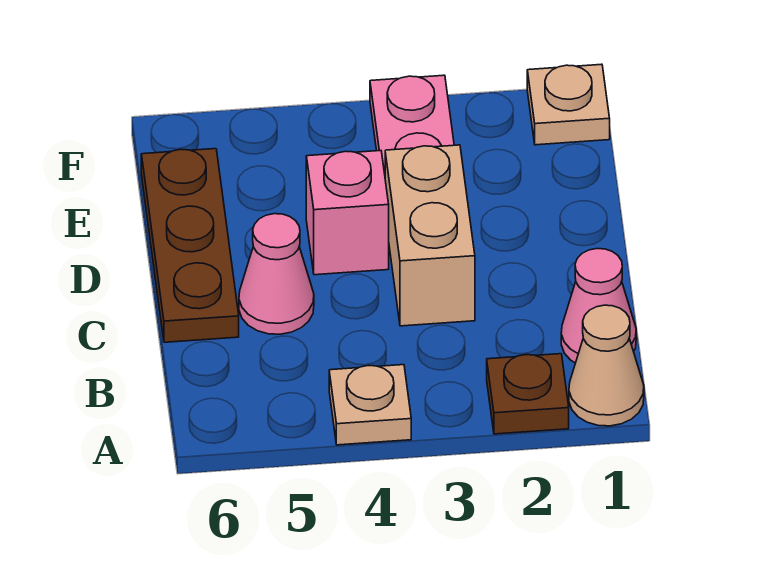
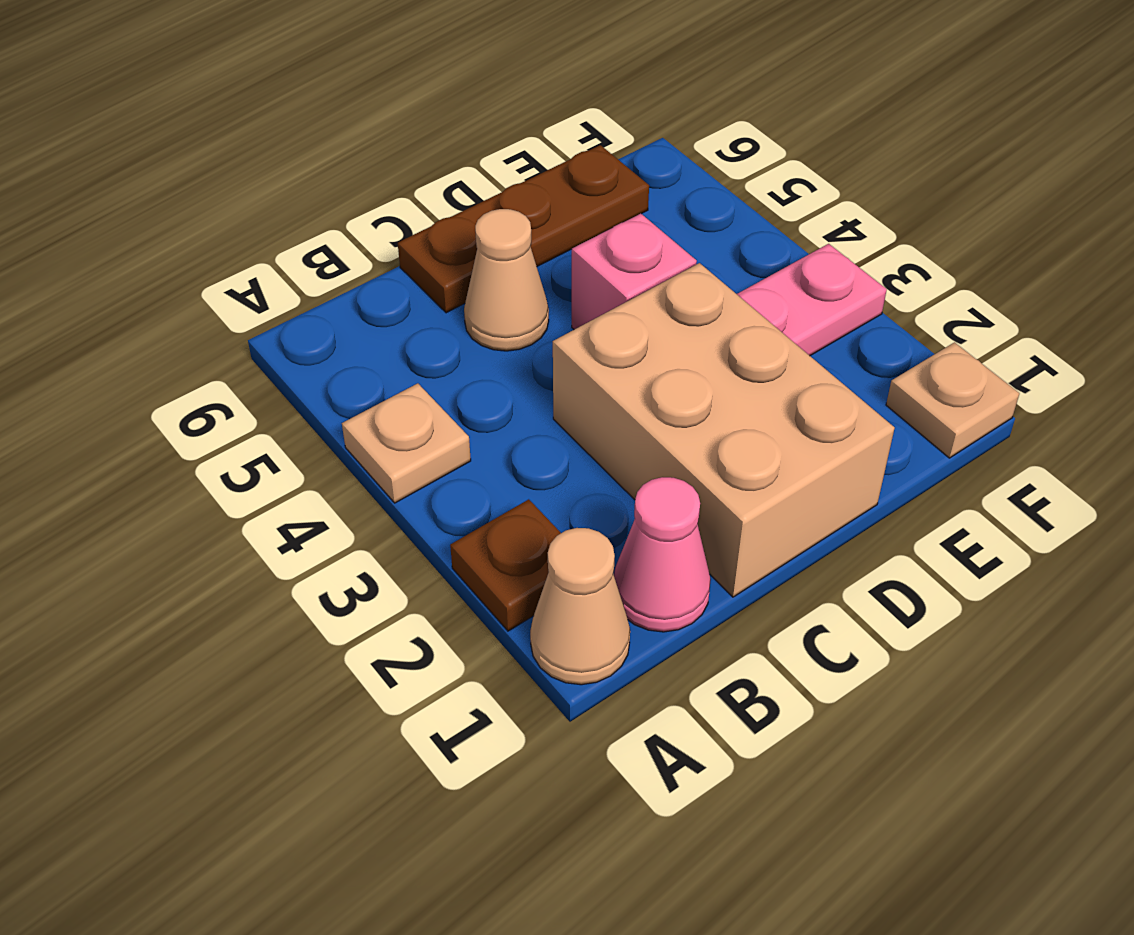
tan 1x2 brick [385,145,475,326] -> tan 2x3 brick [553,263,895,597]
pink 1x1 cone [239,214,314,334] -> tan 1x1 cone [464,209,549,351]

